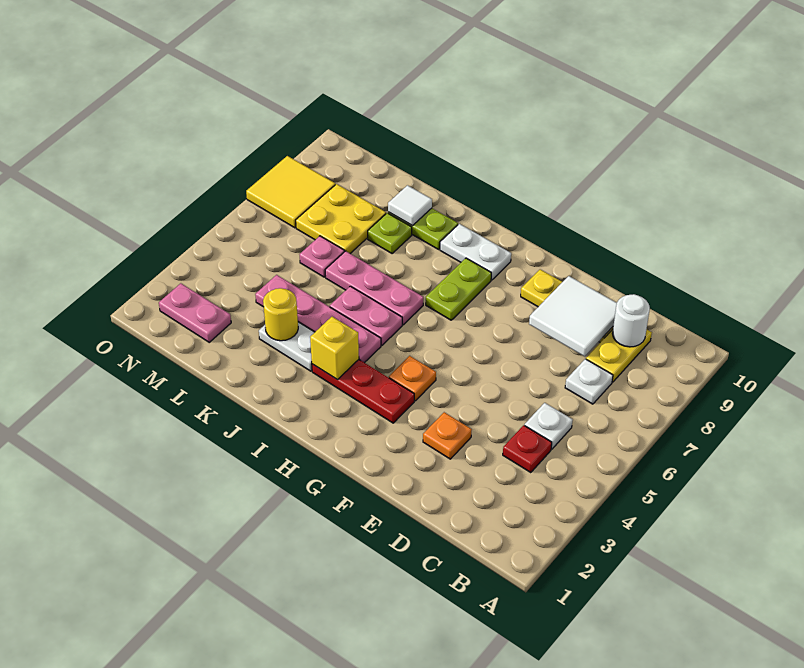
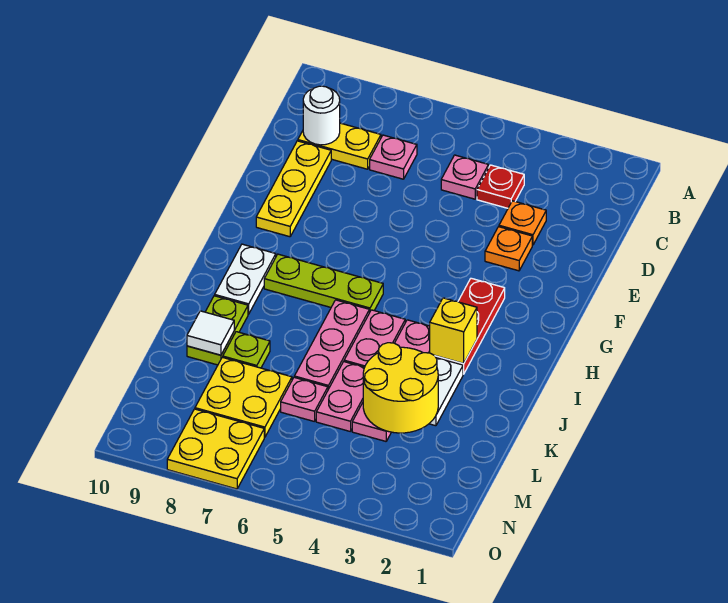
white 1x1 plate [525,403,573,449] -> pink 1x1 plate [441,155,489,199]
white 1x1 plate [565,359,613,404] -> pink 1x1 plate [370,135,417,179]
white 2x2 tile [529,276,617,357] -> none
orange 1x1 plate [389,356,436,401] -> orange 1x1 plate moved to [499,201,546,245]
lime 1x2 plate [426,258,491,320] -> lime 1x3 plate [264,254,383,313]
yellow 1x1 round brick [263,288,298,341] -> yellow 2x2 round brick [363,343,438,433]
pink 1x2 plate [159,283,231,342] -> pink 1x2 plate moved to [316,362,364,431]
yellow 2x2 tile [246,156,335,228] -> yellow 2x2 plate [167,409,264,489]

